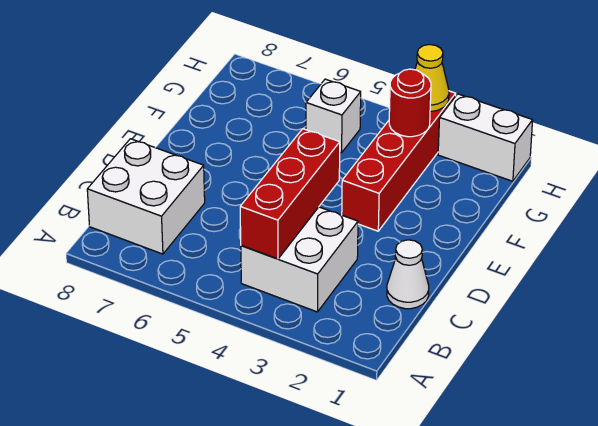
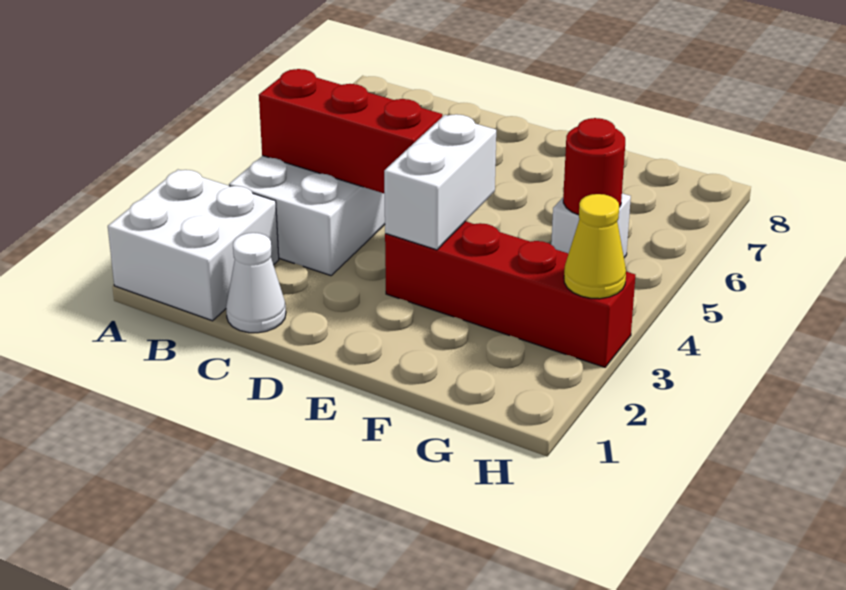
white 2x2 brick [87,139,205,254] -> white 2x2 brick moved to [108,170,279,321]
red 1x1 round brick [389,69,431,137] -> red 1x1 round brick moved to [563,118,625,215]
white 1x2 brick [438,94,533,181] -> white 1x2 brick moved to [384,114,496,250]

